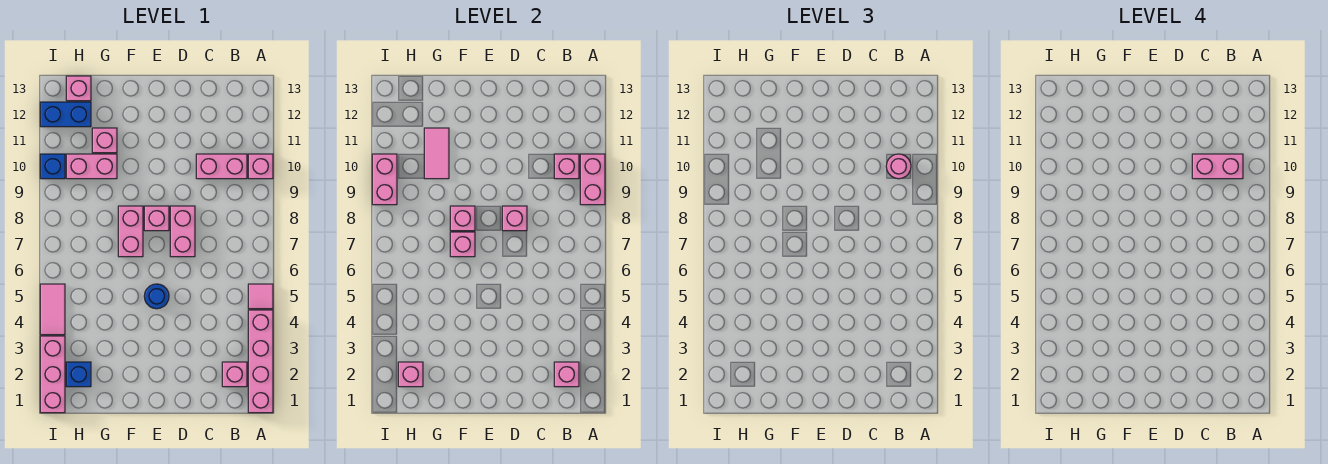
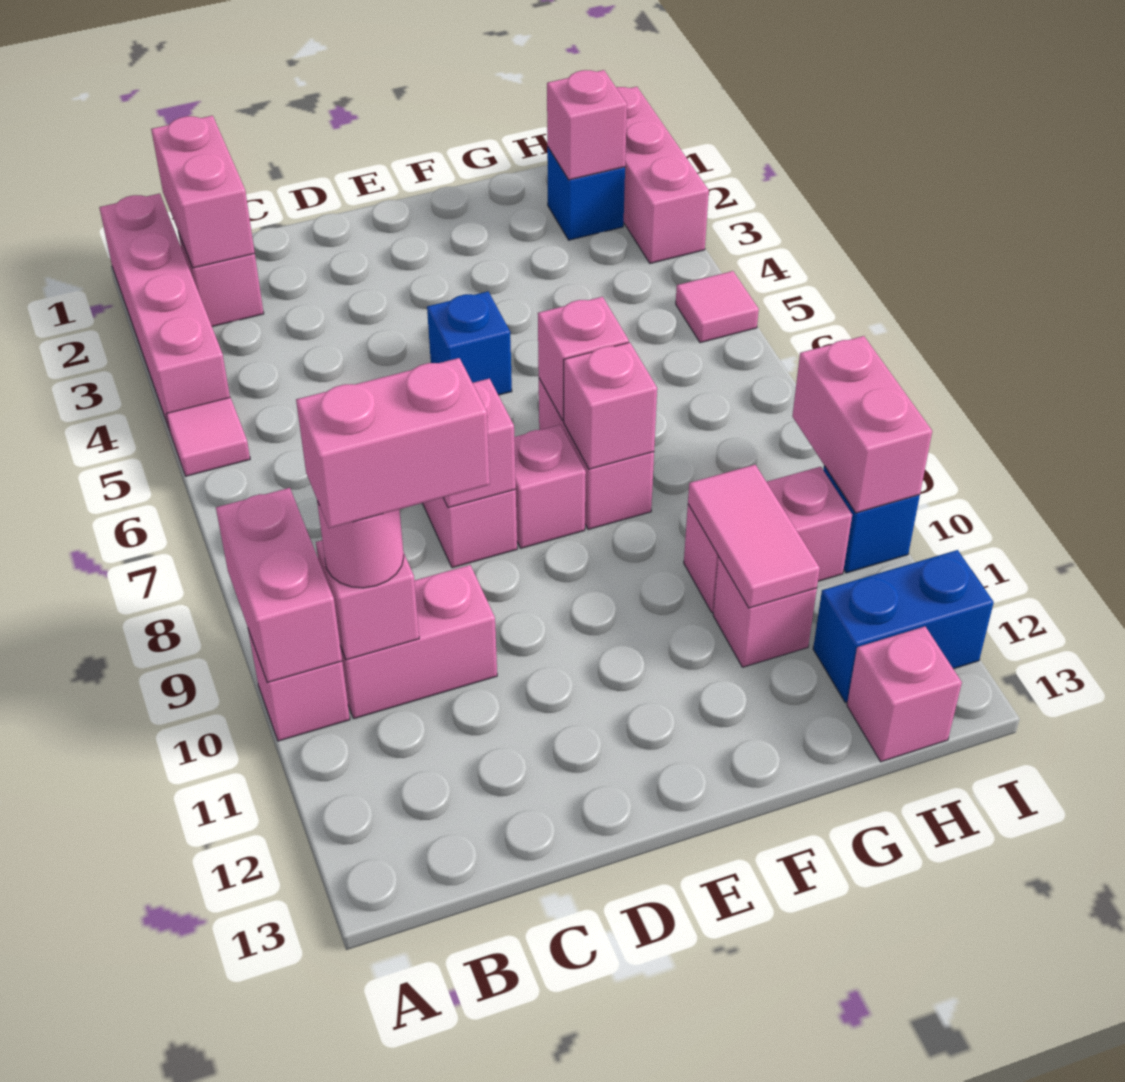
pink 1x1 brick [554,362,579,387] -> pink 1x2 brick [151,116,255,268]
blue 1x1 round brick [144,284,169,309] -> blue 1x1 brick [427,292,512,395]
pink 1x2 tile [40,284,65,335] -> pink 1x1 tile [676,271,759,343]

